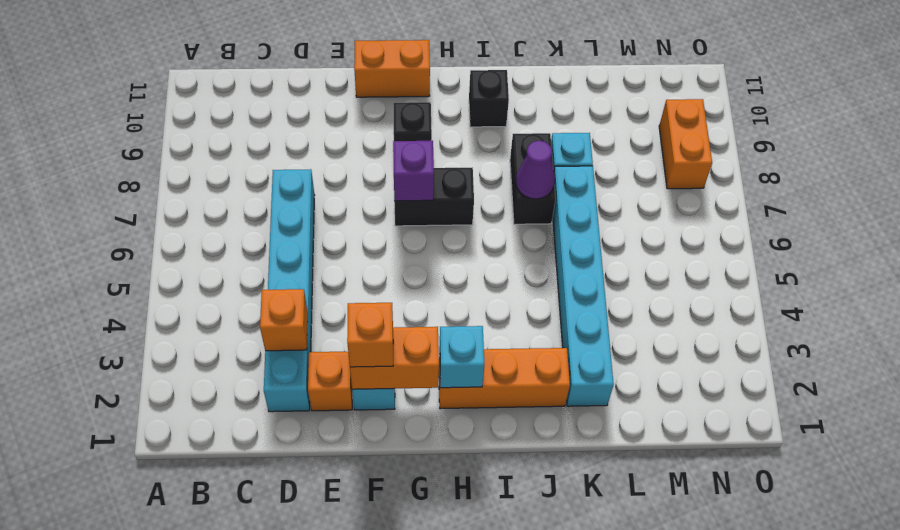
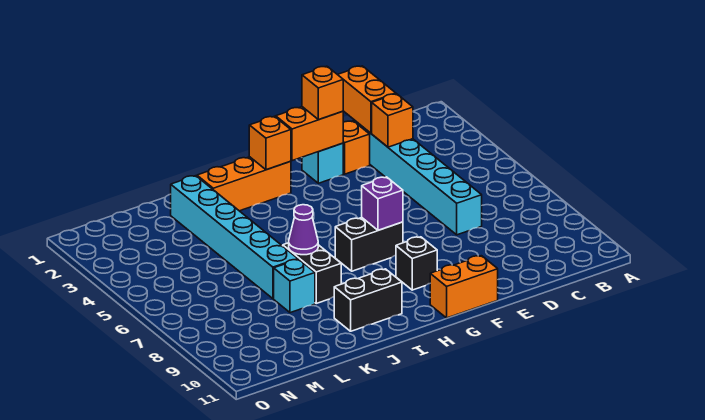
cyan 1x1 brick [439,326,485,388] -> orange 1x1 brick [249,116,291,170]
black 1x1 brick [469,70,509,127] -> black 1x2 brick [334,269,402,331]
orange 1x2 brick [659,99,712,189] -> orange 1x2 brick moved to [338,66,396,133]

